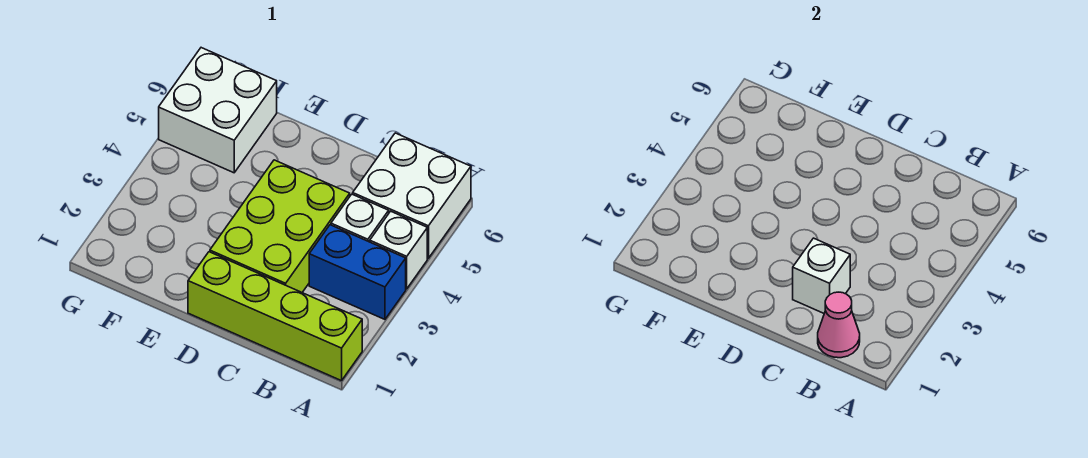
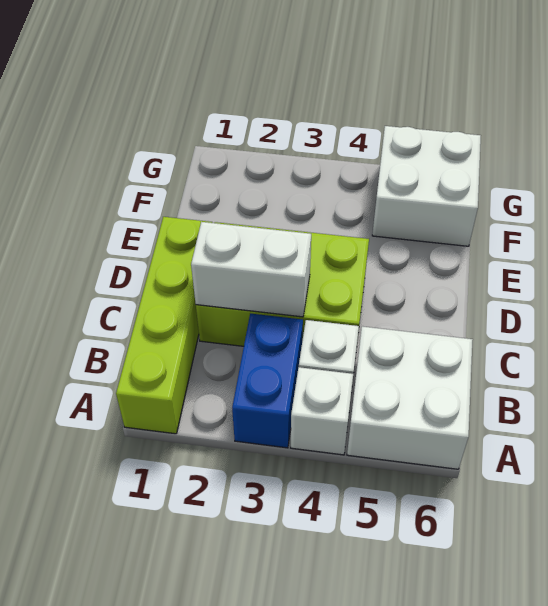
pink 1x1 cone [818,292,860,358] -> none
white 1x1 brick [793,238,850,313] -> white 1x2 brick [191,222,311,317]

